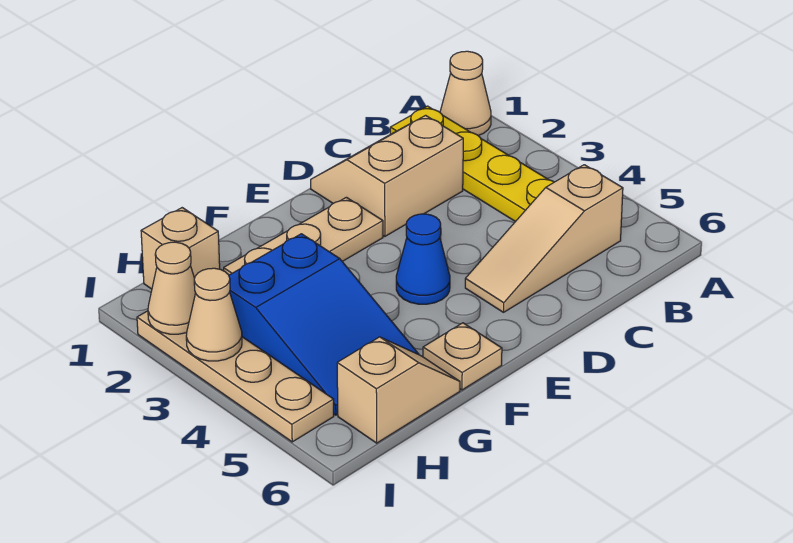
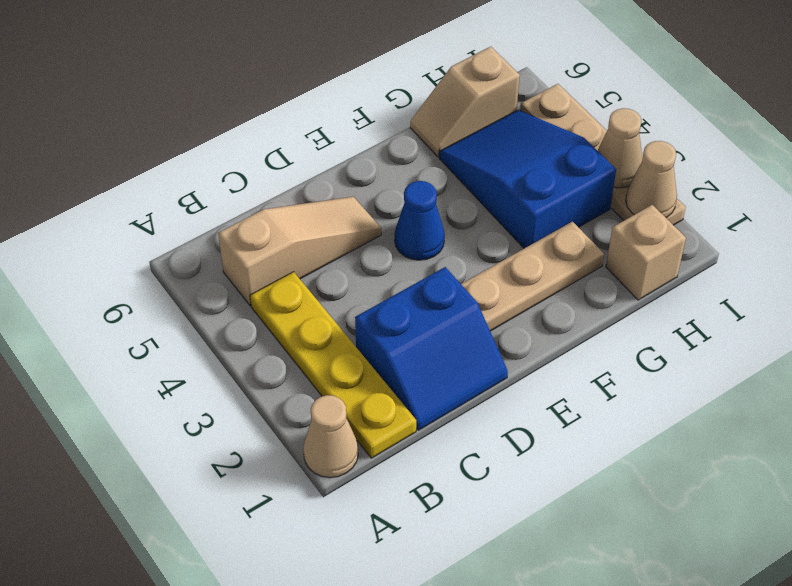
tan 2x2 slope [311,115,463,236] -> blue 2x2 slope [355,267,508,430]
tan 1x1 plate [423,323,502,390] -> none

